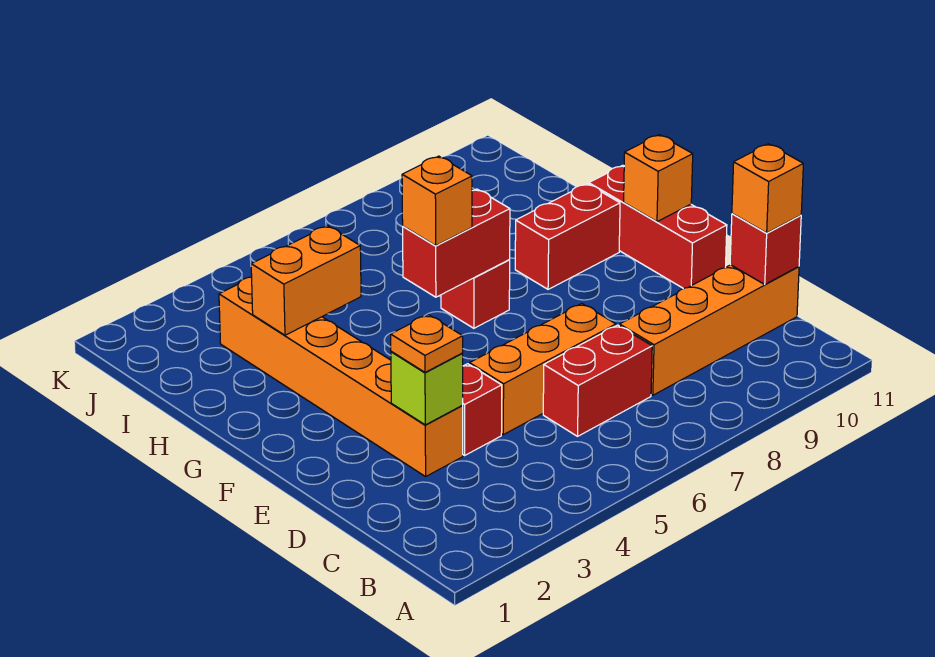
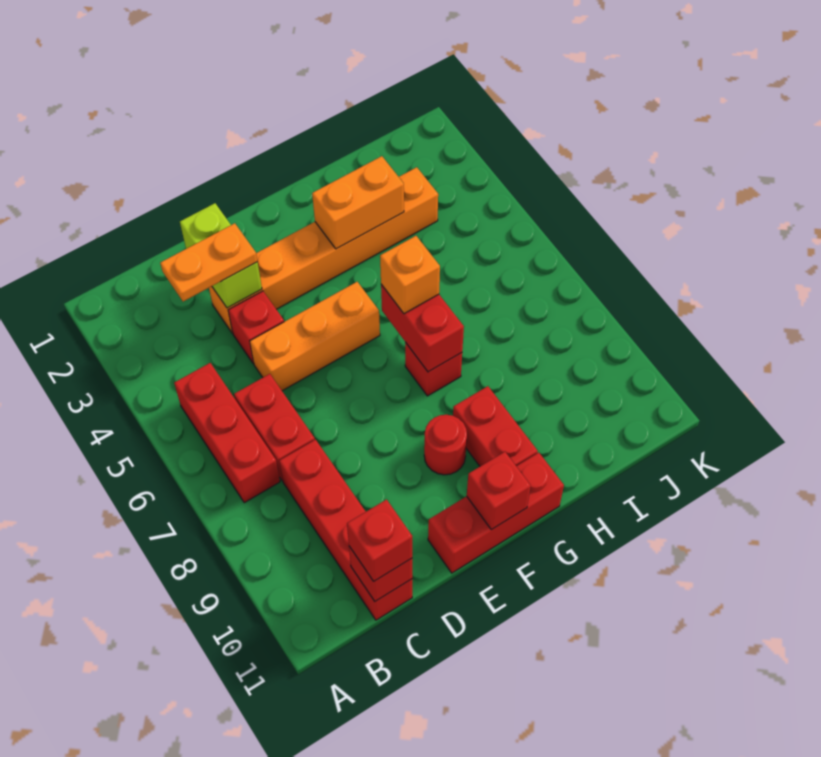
none -> red 1x3 brick [174,363,280,503]
orange 1x4 brick [619,265,799,395] -> red 1x4 brick [279,440,412,620]
orange 1x1 brick [732,144,803,233] -> red 1x1 brick [347,500,412,581]
lime 1x1 brick [391,352,463,425] -> lime 1x2 brick [180,203,262,308]
orange 1x1 plate [391,315,463,372] -> orange 1x2 plate [160,223,257,301]
orange 1x3 brick [470,304,616,435] -> orange 1x3 brick turned to [250,282,380,391]
none -> red 1x1 round brick [424,415,467,475]
orange 1x1 brick [624,135,693,222] -> red 1x1 brick [467,452,531,530]
orange 1x2 brick [251,226,361,335] -> orange 1x2 brick turned to [312,156,404,249]

